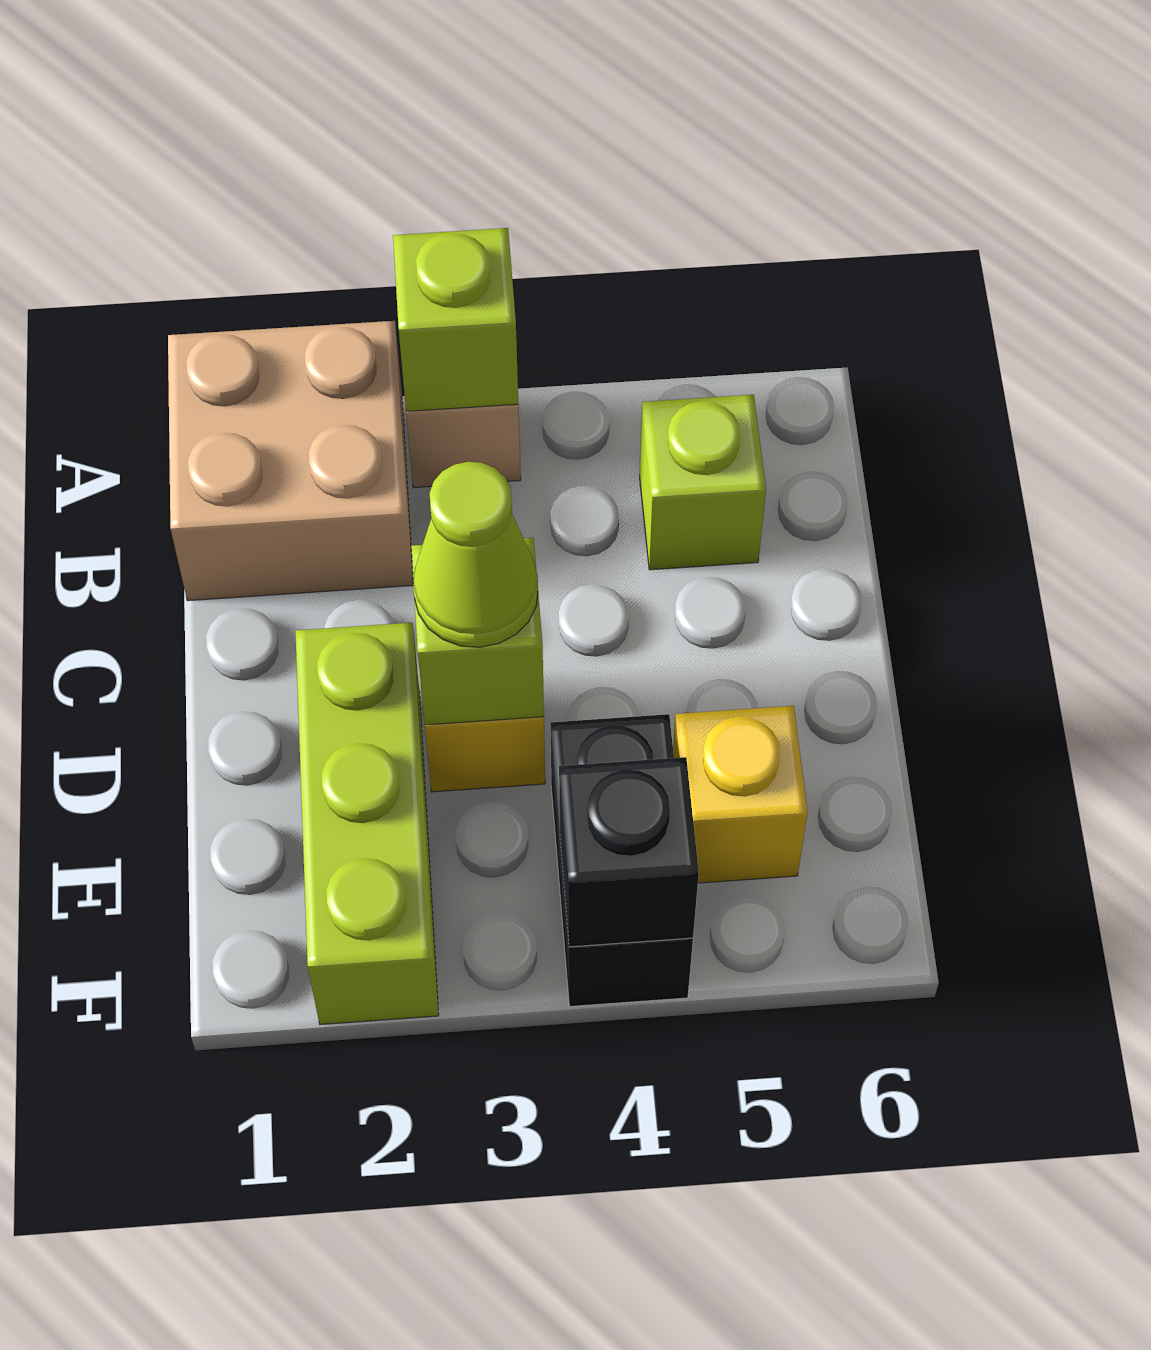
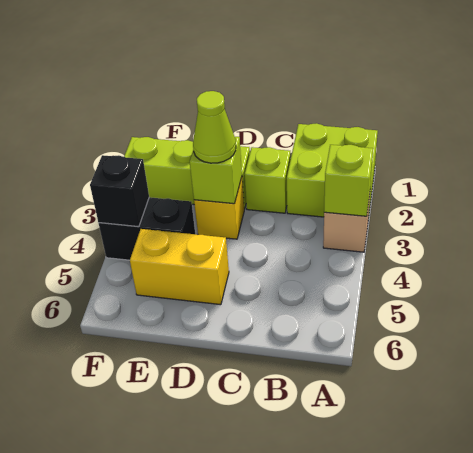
tan 2x2 brick [168,321,413,601] -> lime 2x2 brick [287,123,378,218]
lime 1x1 brick [640,395,766,570] -> lime 1x1 brick moved to [244,147,291,213]
yellow 1x1 brick [673,706,808,883] -> yellow 1x2 brick [130,229,229,305]

